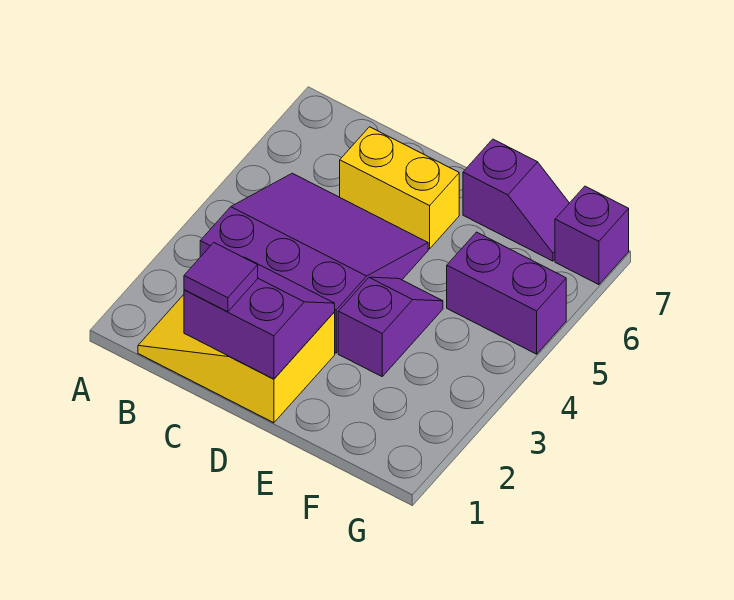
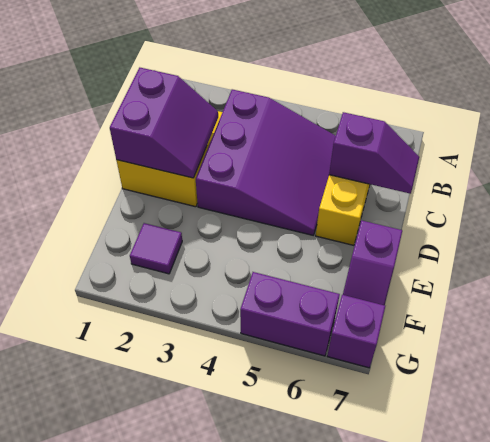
purple 1x1 tile [184,243,258,312] -> purple 1x1 tile moved to [130,223,182,274]
purple 1x2 slope [338,277,443,376] -> purple 1x2 slope moved to [329,112,419,194]
purple 1x2 brick [447,232,566,354] -> purple 1x2 brick turned to [240,272,340,356]

